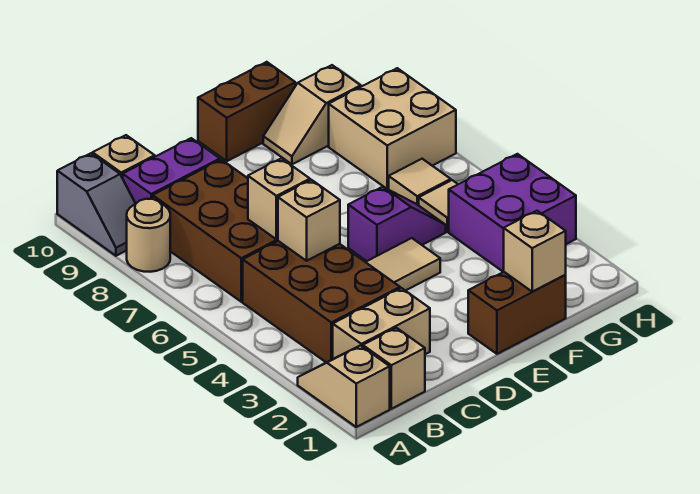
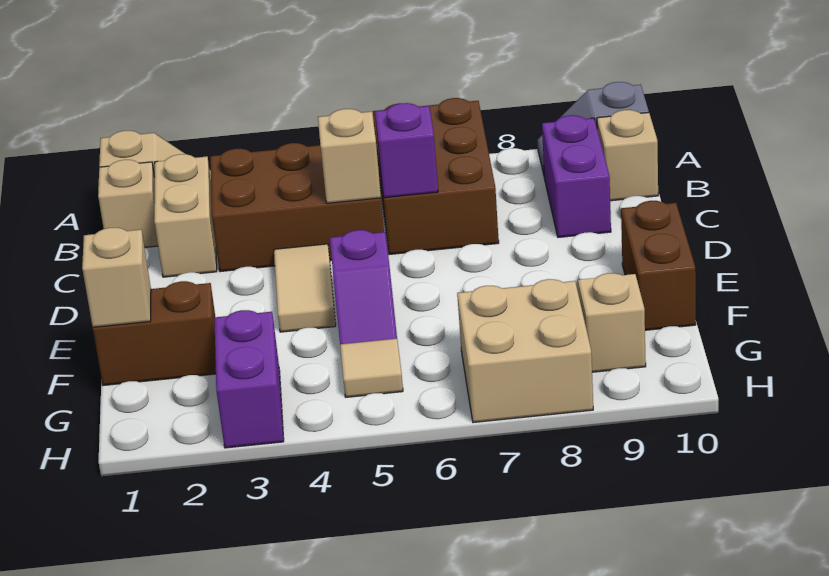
tan 1x1 round brick [127,199,170,272] -> none
brown 2x3 brick [153,160,278,302] -> brown 2x3 brick turned to [373,98,499,254]
tan 1x1 brick [248,158,310,239] -> purple 1x1 brick [375,103,438,198]
brown 1x2 brick [468,272,566,354] -> brown 1x2 brick turned to [93,281,216,385]
purple 2x2 brick [449,154,576,272] -> purple 1x2 brick [214,310,284,448]
tan 1x1 tile [389,159,451,205] -> none

